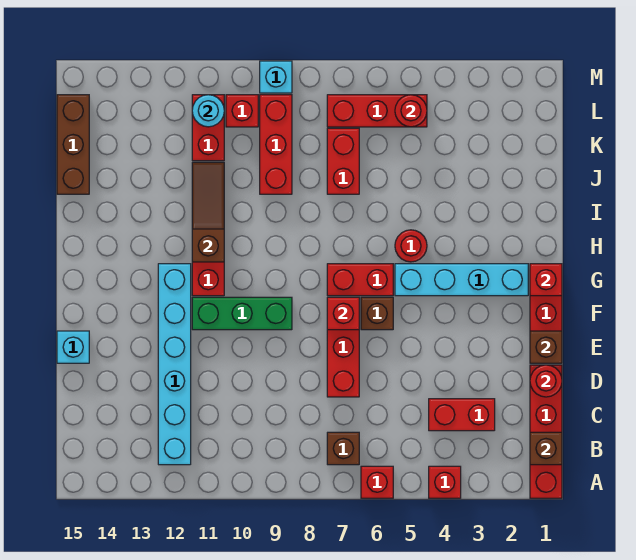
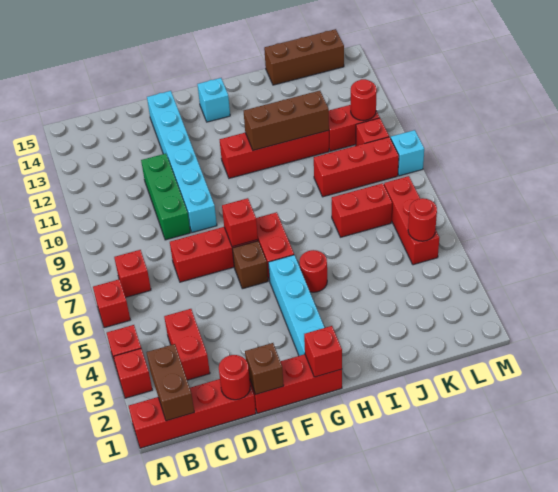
none -> red 1x1 brick [114,348,152,398]
brown 1x1 brick [530,432,562,465] -> brown 1x2 brick [147,344,194,421]
brown 1x1 brick [327,432,359,465] -> red 1x1 brick [114,250,151,297]
cyan 1x6 brick [158,264,191,465] -> cyan 1x6 brick turned to [147,91,217,232]
cyan 1x1 brick [57,331,89,363] -> cyan 1x1 brick moved to [197,78,230,122]
green 1x3 brick [192,297,292,330] -> green 1x3 brick moved to [141,154,190,240]
brown 1x3 slope [192,162,224,262] -> brown 1x3 brick [244,91,329,150]
cyan 1x1 round brick [192,95,224,127] -> red 1x1 round brick [351,79,377,121]

